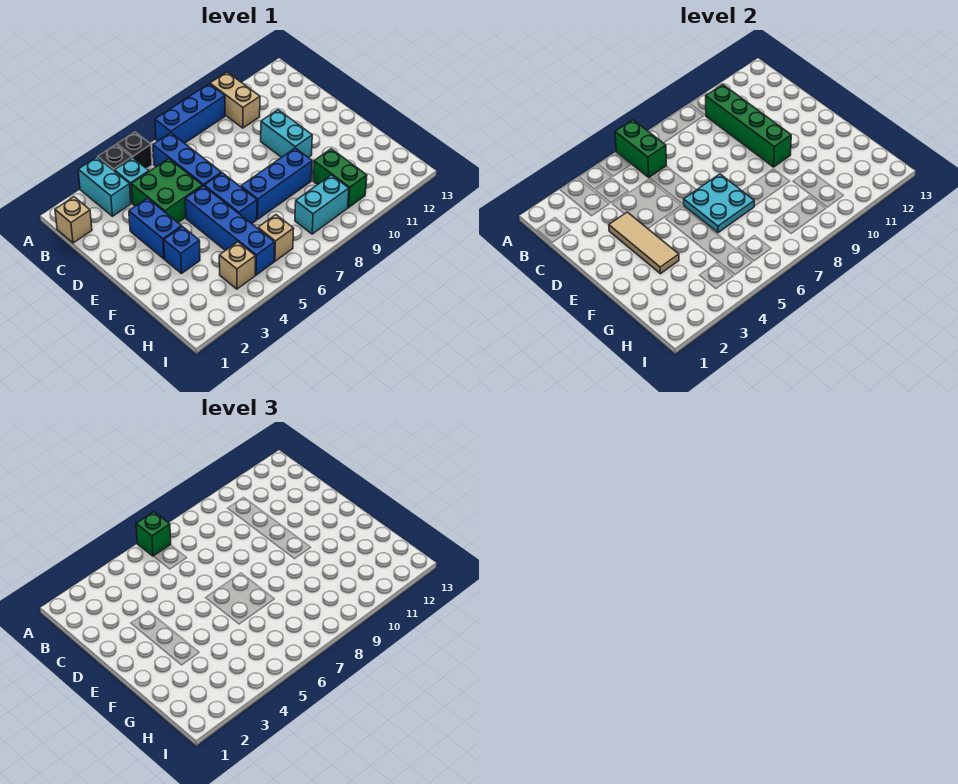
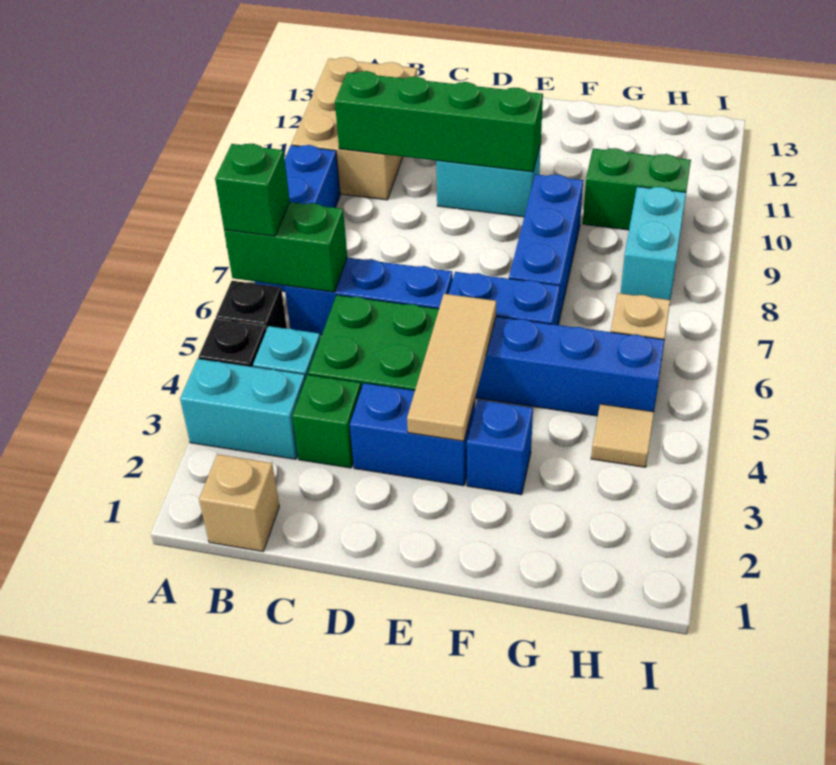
tan 1x2 brick [210,72,260,128] -> tan 2x3 brick [291,57,417,200]
none -> green 1x1 brick [292,375,361,468]
tan 1x3 tile [609,212,679,274] -> tan 1x3 tile turned to [407,294,496,441]
cyan 2x2 plate [684,174,754,233] -> none
tan 1x1 brick [219,242,255,289] -> tan 1x1 tile [591,404,654,467]

